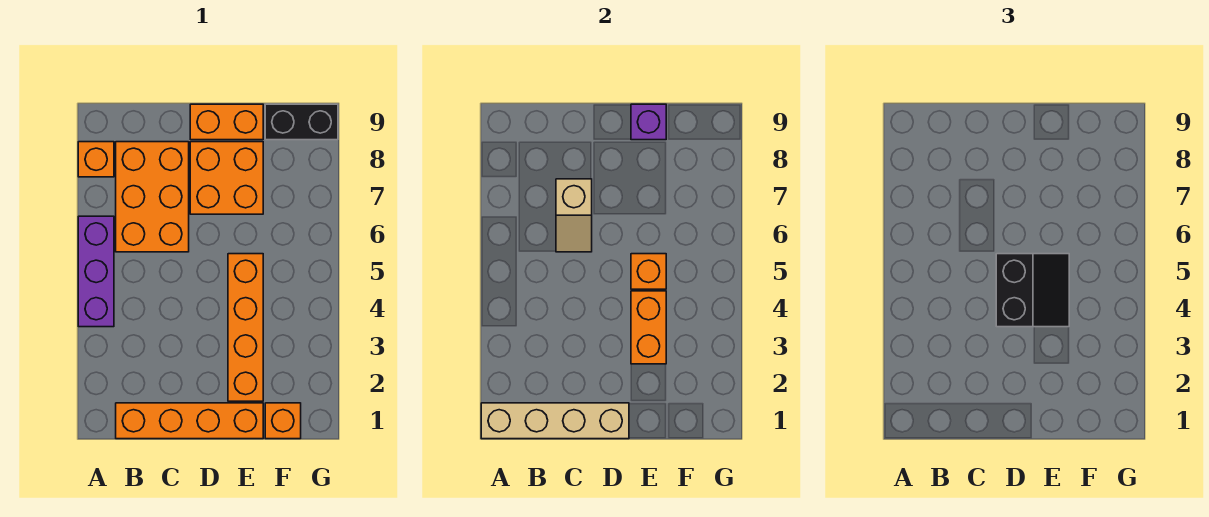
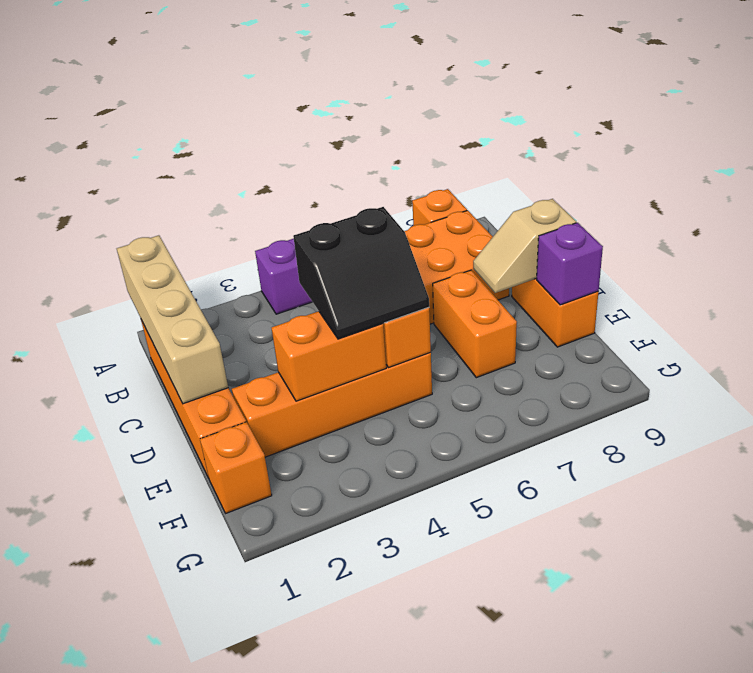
tan 1x2 slope [556,179,592,252] -> tan 1x2 slope moved to [473,199,576,293]
orange 2x2 brick [190,142,263,214] -> orange 1x2 brick [433,270,517,378]
black 1x2 brick [265,104,338,140] -> none

